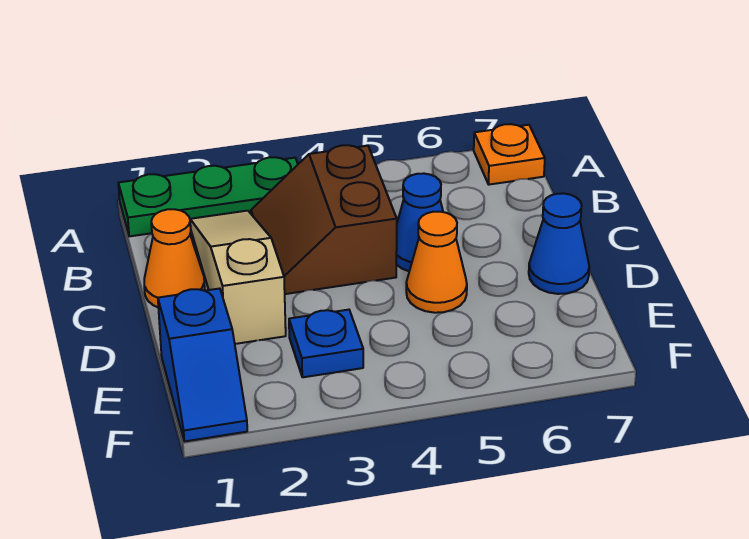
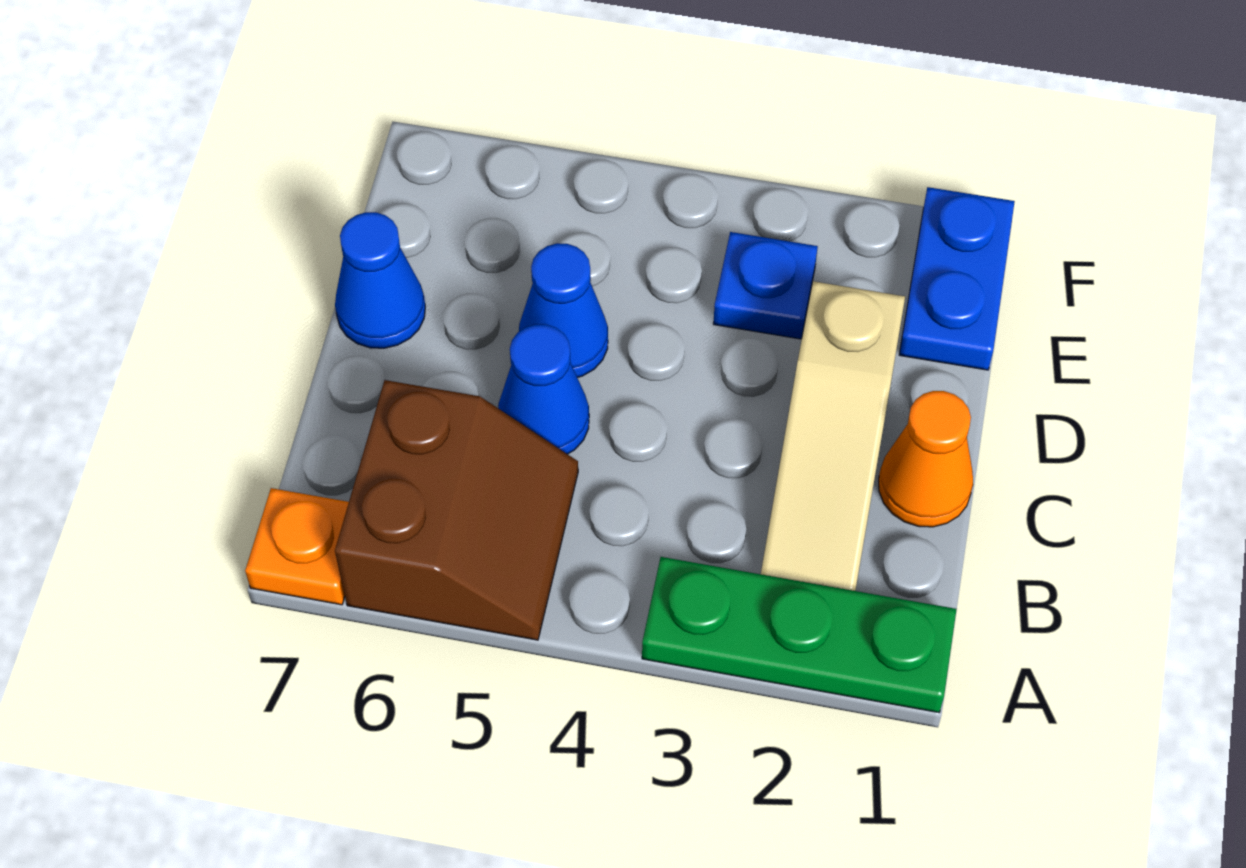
brown 2x2 slope [251,145,397,294] -> brown 2x2 slope moved to [335,380,578,640]
orange 1x1 cone [406,212,467,313] -> blue 1x1 cone [519,243,608,377]
blue 1x2 slope [158,288,247,441] -> blue 1x2 plate [899,187,1015,370]

